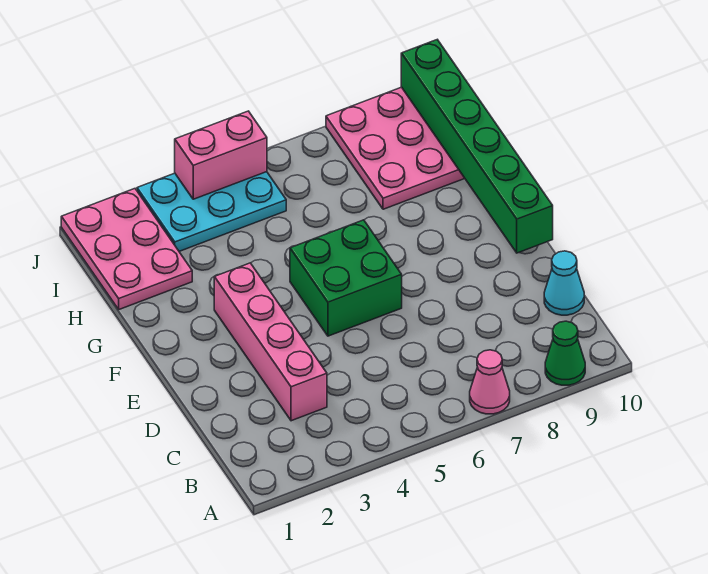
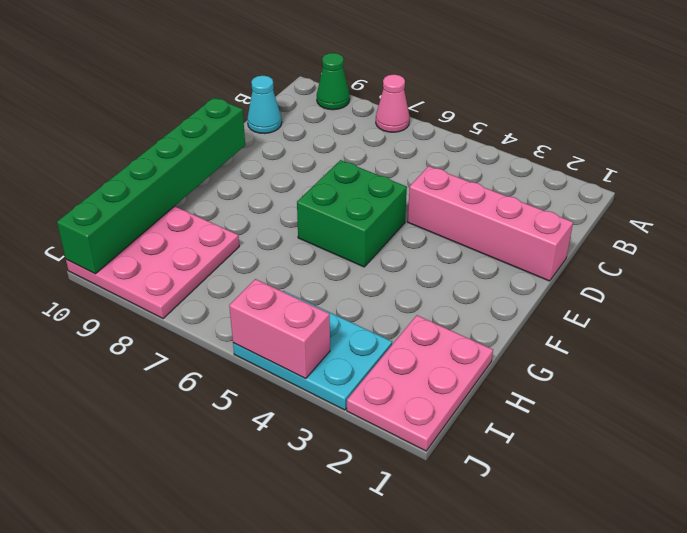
pink 1x4 brick [214,263,327,421] -> pink 1x4 brick turned to [408,166,573,281]

